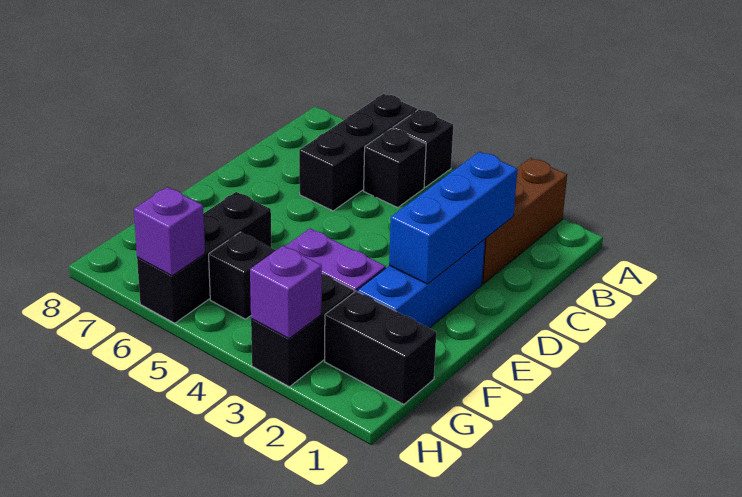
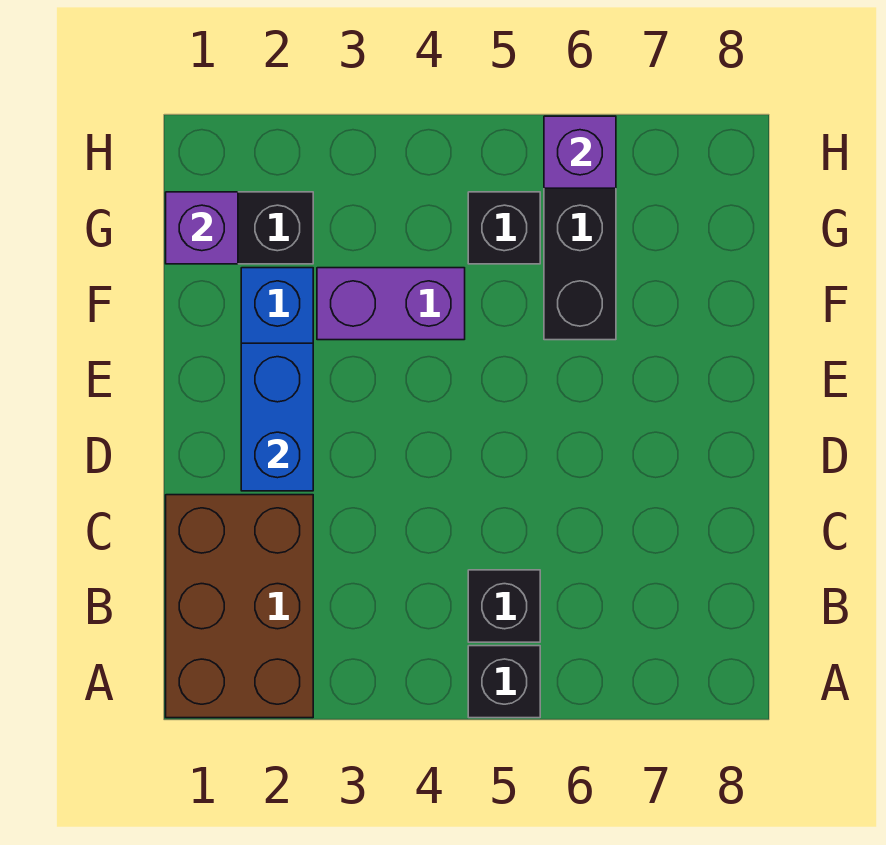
brown 1x3 brick [482,158,567,284] -> brown 2x3 brick [166,495,313,718]
black 1x3 brick [299,94,417,211] -> none
blue 1x3 brick [389,152,518,284] -> blue 1x2 brick [241,343,313,491]
black 1x2 brick [251,274,354,387] -> none
purple 1x1 brick [250,246,322,339] -> purple 1x1 brick moved to [166,192,238,264]

